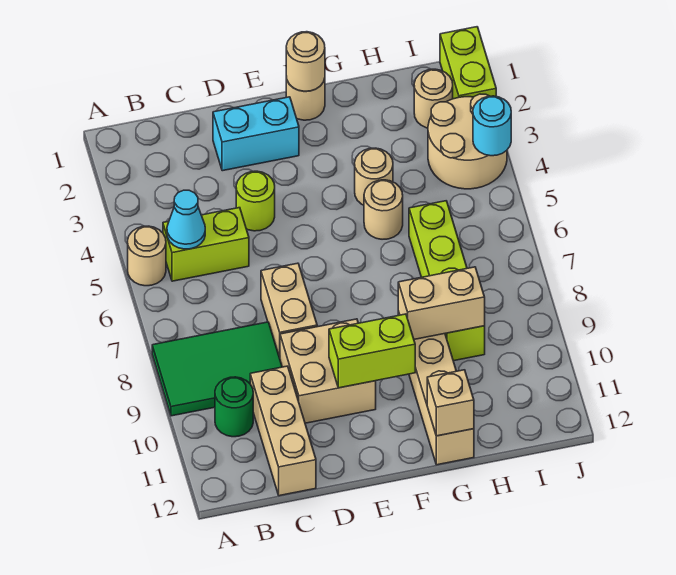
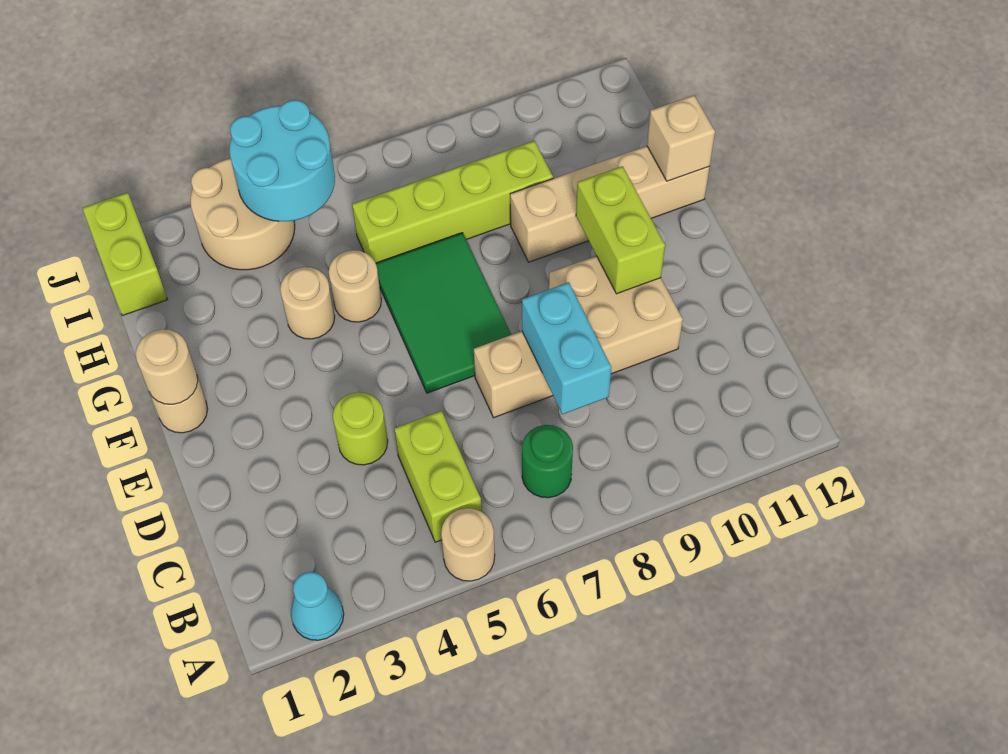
green 2x3 tile [152,322,282,416] -> green 2x3 tile moved to [376,233,511,393]
cyan 1x1 cone [167,190,205,249] -> cyan 1x1 cone moved to [291,572,344,640]
green 1x1 round brick [215,377,253,437] -> green 1x1 round brick moved to [522,425,573,498]
tan 1x3 brick [250,366,316,496] -> none
cyan 1x2 brick [213,97,299,171] -> cyan 1x2 brick moved to [522,282,612,414]
tan 1x2 brick [398,267,485,339] -> none
tan 1x1 round brick [414,69,453,128] -> none
lime 1x2 brick [440,27,496,99] -> lime 1x2 brick turned to [82,193,167,316]
cyan 1x1 round brick [473,96,511,156] -> cyan 2x2 round brick [229,100,335,221]

